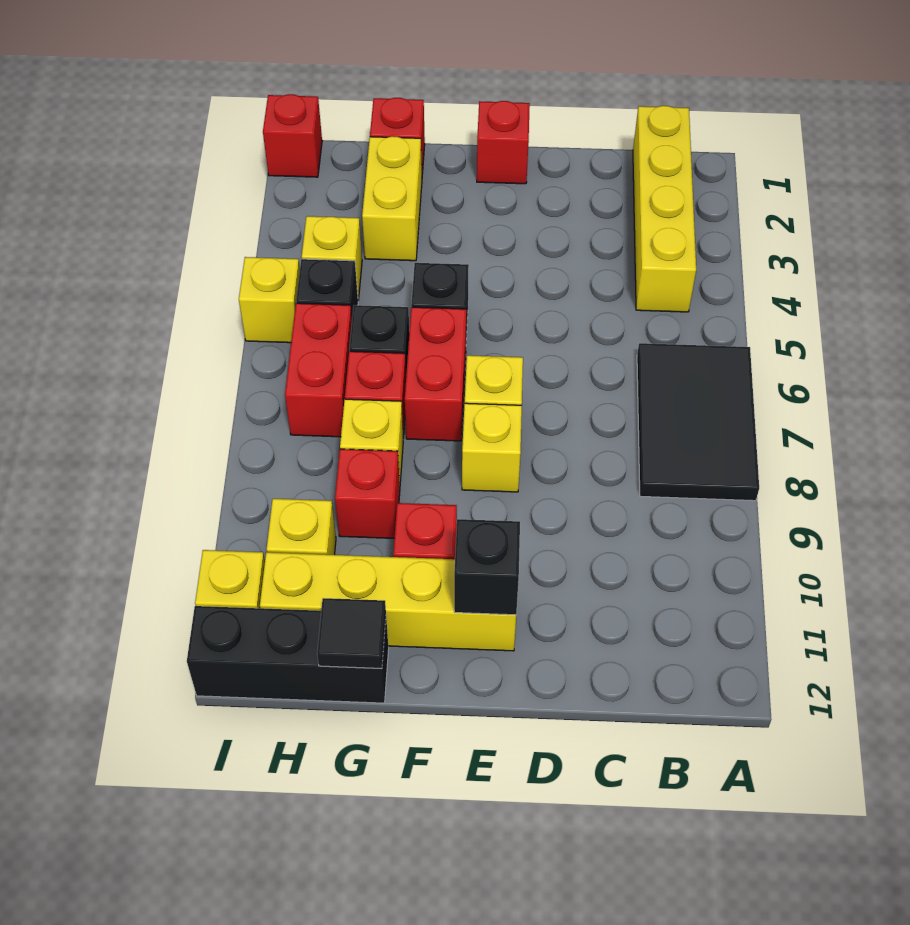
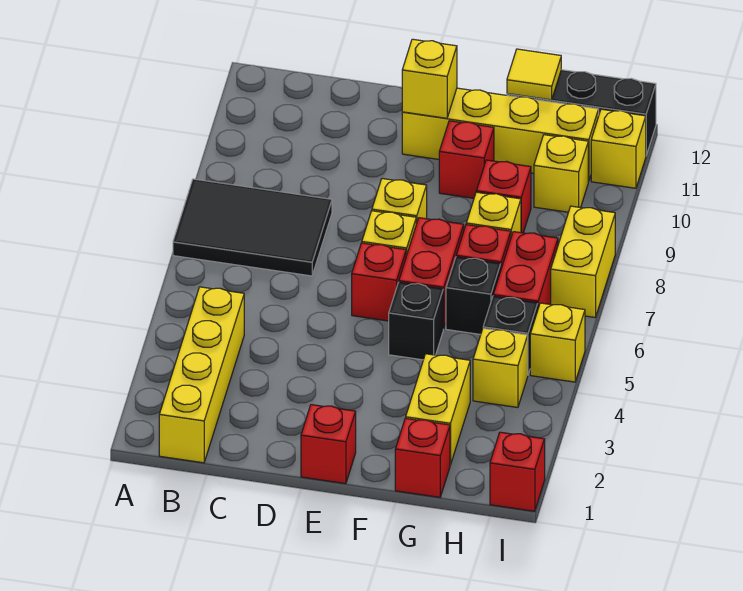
black 2x3 tile [637,343,759,501] -> black 2x3 tile turned to [173,179,332,276]
none -> red 1x1 brick [352,243,406,321]
black 1x1 brick [454,519,520,615] -> yellow 1x1 brick [402,39,457,118]
black 1x1 tile [317,598,386,668] -> yellow 1x1 tile [507,49,561,100]
none -> yellow 1x2 brick [551,206,615,317]

